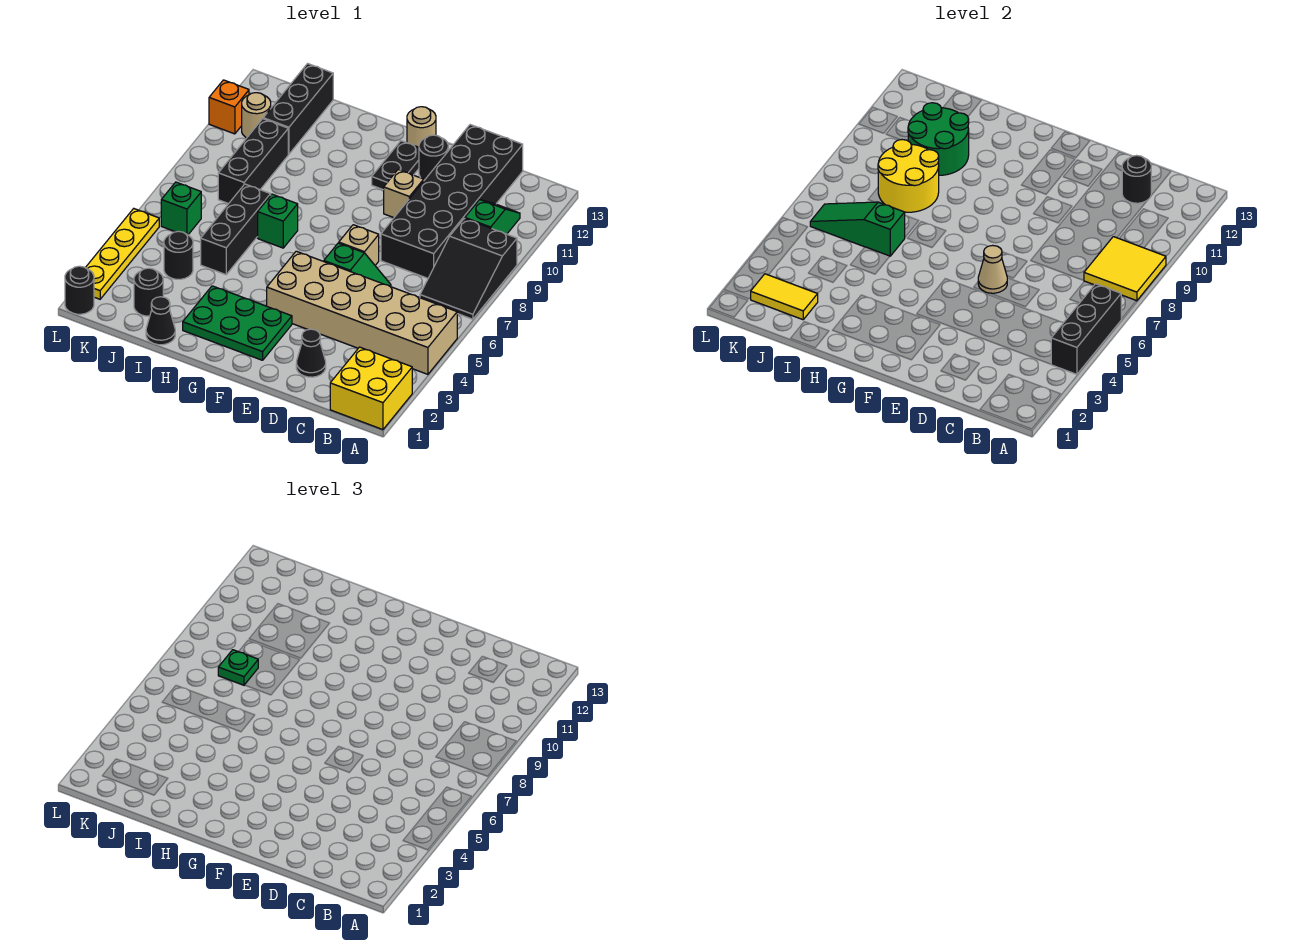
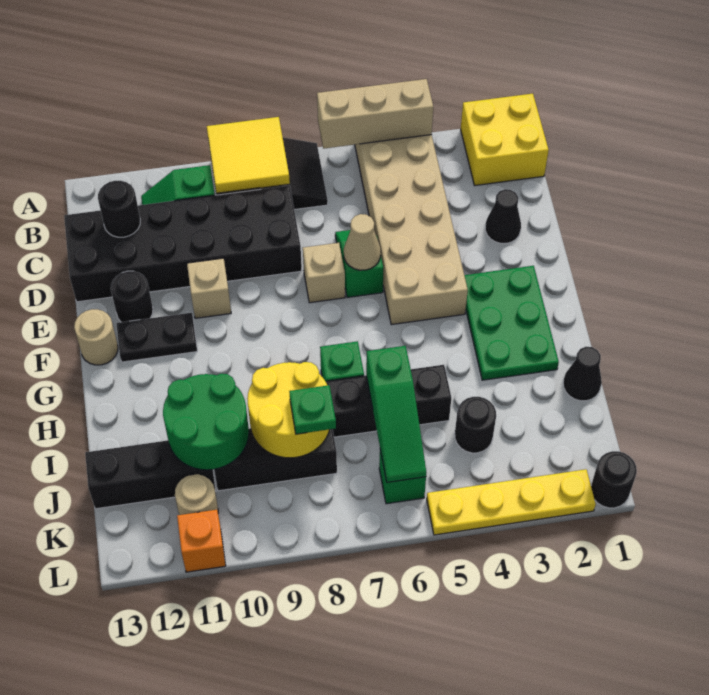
black 1x3 brick [1051,284,1121,374] -> tan 1x3 brick [317,79,433,149]
black 1x1 round brick [134,268,163,316] -> none
yellow 1x2 tile [751,274,818,320] -> none

